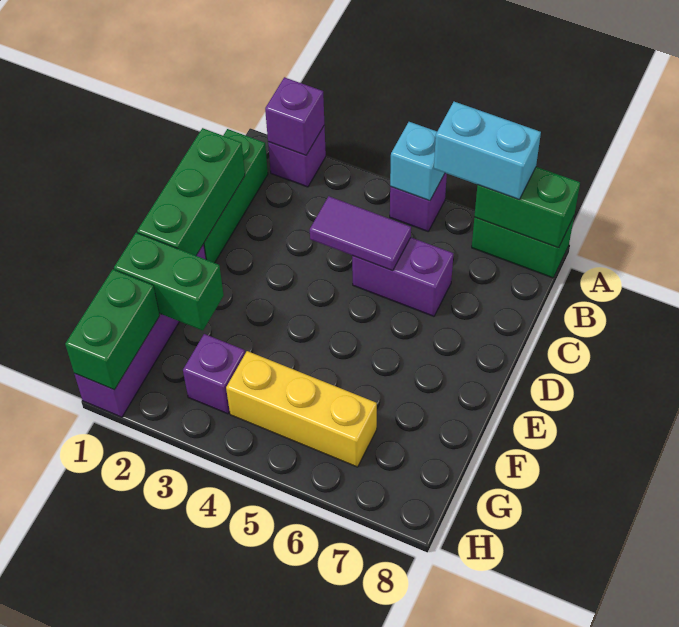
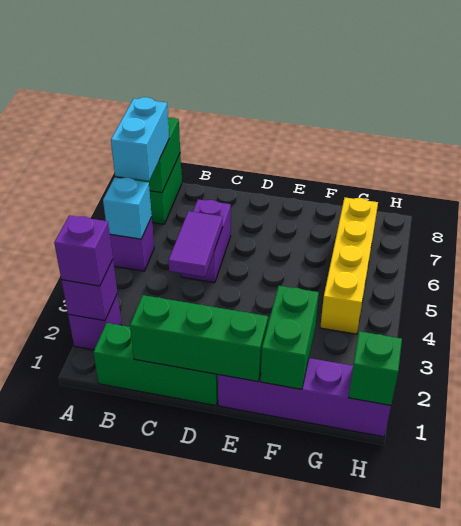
green 1x2 brick [65,269,160,390] -> green 1x1 brick [348,331,402,405]
purple 1x1 brick [183,334,245,414] -> purple 1x1 brick moved to [54,215,113,286]
yellow 1x3 brick [226,351,377,467] -> yellow 1x4 brick [320,198,378,334]

